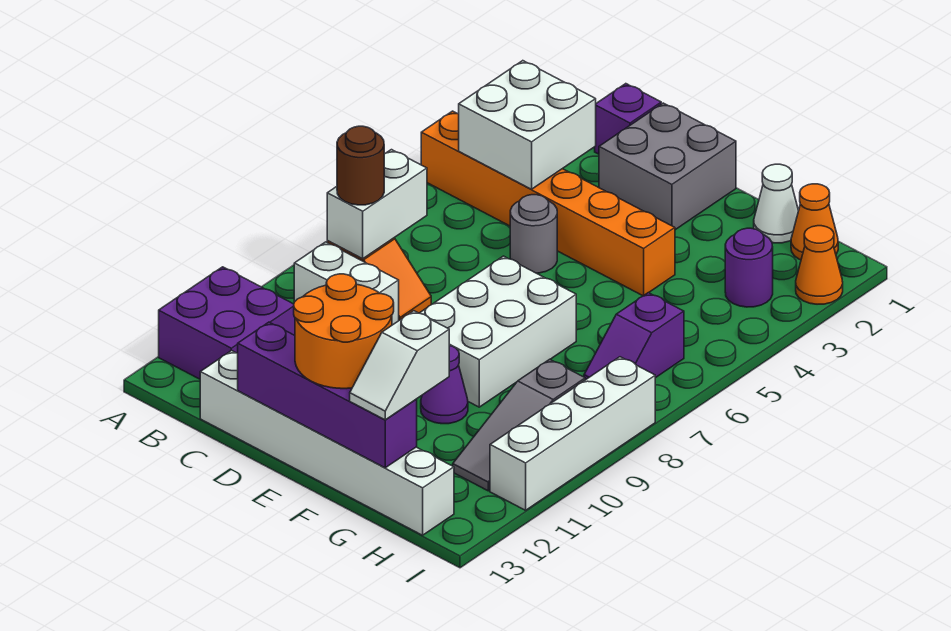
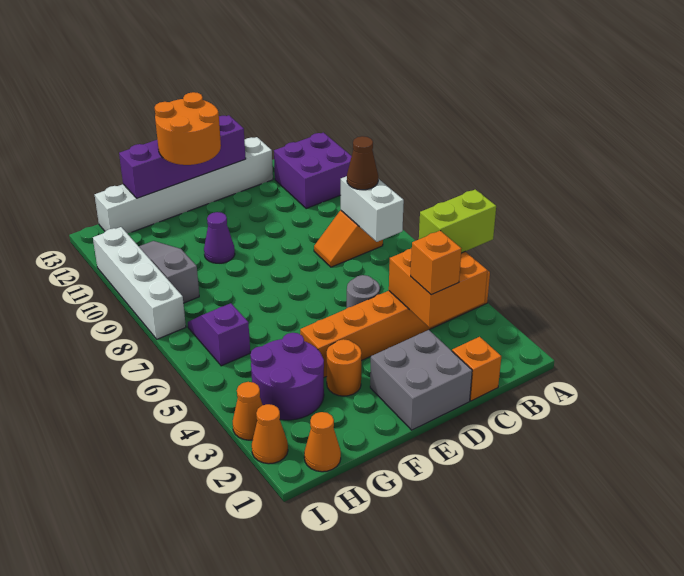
none -> lime 1x2 brick [419,189,496,253]
white 2x2 brick [459,61,596,189] -> orange 2x2 brick [389,249,488,328]
brown 1x1 round brick [337,126,384,205] -> brown 1x1 cone [347,136,378,190]
white 1x2 brick [294,242,399,325] -> none
purple 1x1 brick [595,84,661,154] -> orange 1x1 brick [452,337,501,401]
none -> orange 1x1 brick [411,231,461,295]
white 2x3 brick [420,256,576,407] -> none
none -> orange 1x1 round brick [327,339,362,396]
white 1x1 cone [754,164,799,243] -> none
white 1x2 slope [350,311,449,420] -> none
purple 1x1 round brick [725,228,773,307] -> purple 2x2 round brick [250,333,324,420]
none -> orange 1x1 cone [233,382,263,440]

